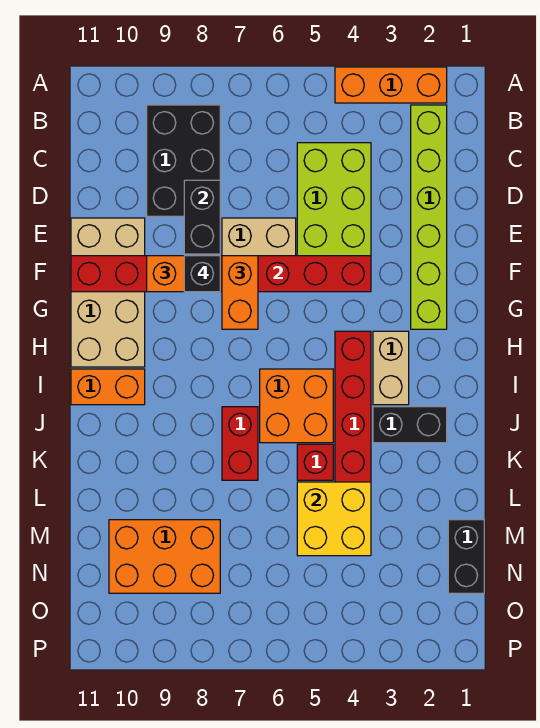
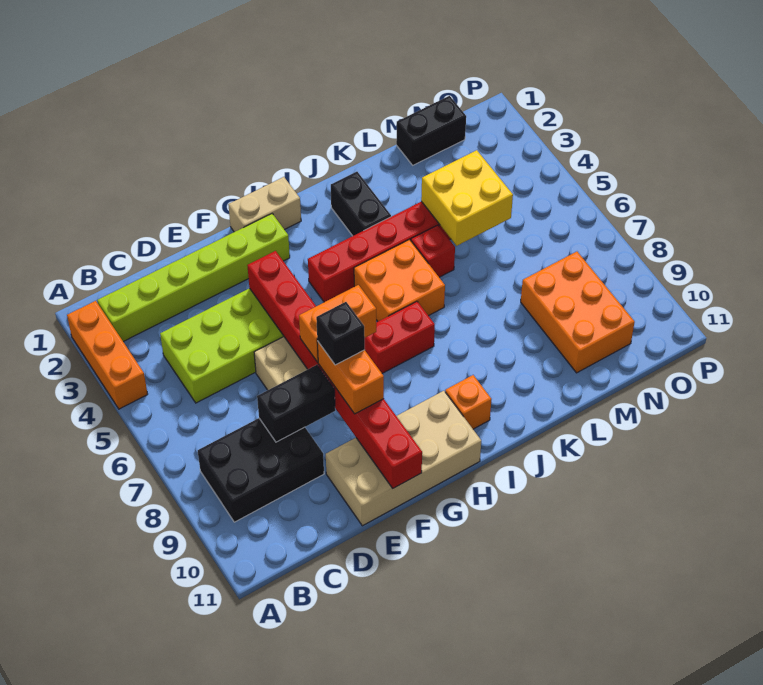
tan 1x2 brick [373,331,409,405] -> tan 1x2 brick moved to [228,177,301,232]
orange 1x2 brick [71,369,145,405] -> orange 1x1 brick [445,375,491,429]
red 1x2 brick [222,407,258,480] -> red 1x2 brick moved to [365,302,435,373]

